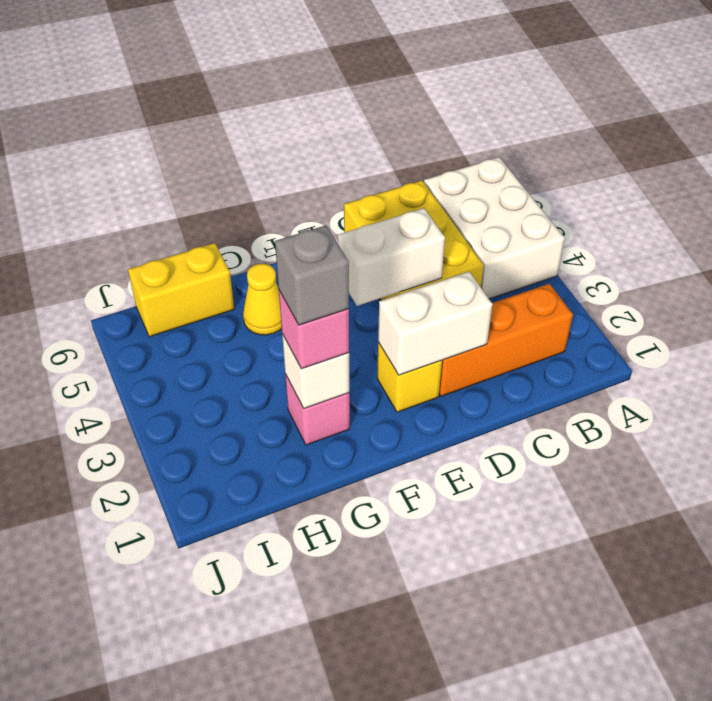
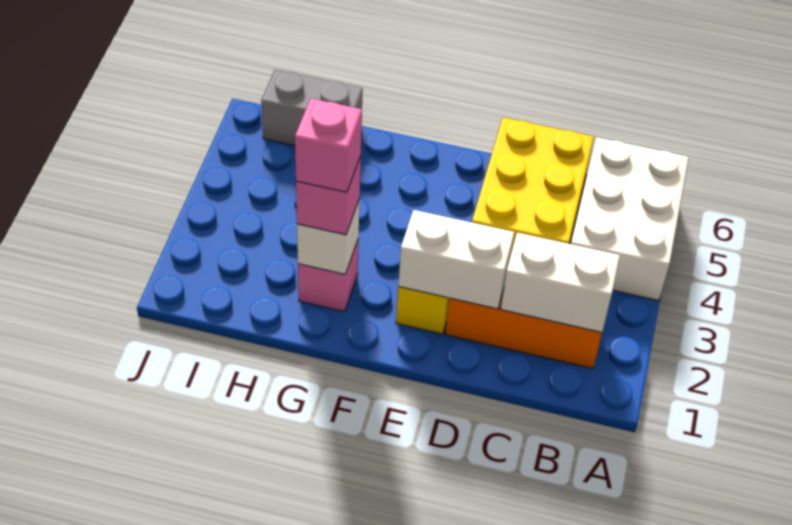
white 1x2 brick [338,208,445,306] -> white 1x2 brick moved to [501,233,620,333]
grey 1x1 brick [275,225,349,325] -> pink 1x1 brick [295,99,362,192]
yellow 1x1 cone [243,264,282,335] -> none
yellow 1x2 brick [128,243,234,337] -> grey 1x2 brick [261,70,363,146]

